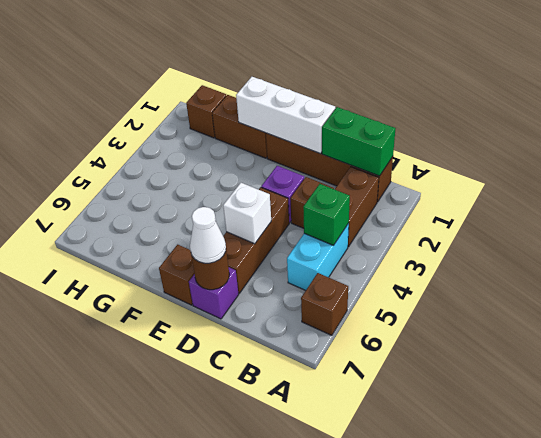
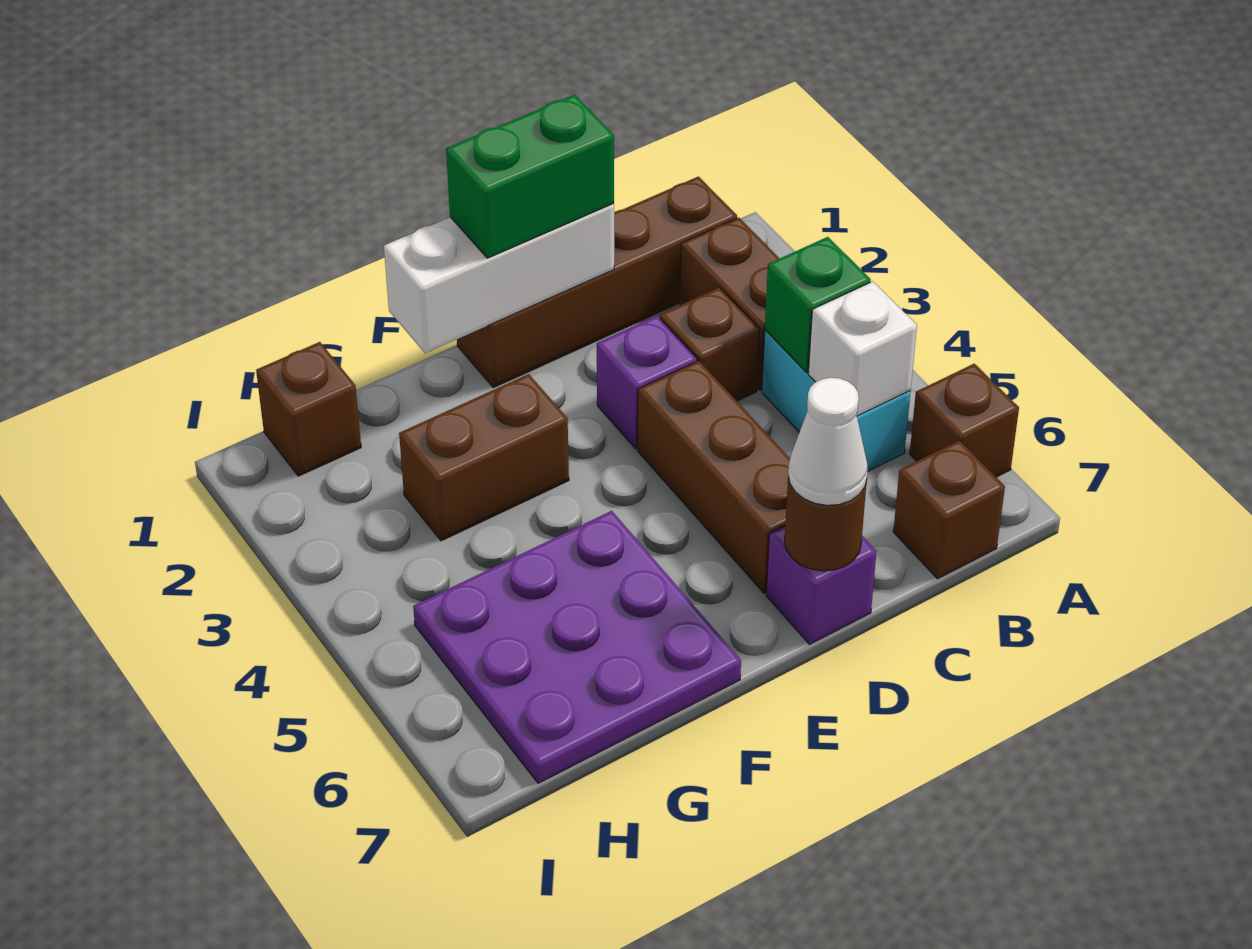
green 1x2 brick [322,107,396,176] -> green 1x2 brick moved to [446,95,614,258]
white 1x1 brick [223,183,271,244] -> white 1x1 brick moved to [808,281,917,416]
brown 1x1 brick [159,245,194,305] -> brown 1x1 brick moved to [893,440,1005,579]
brown 1x2 brick [212,95,267,158] -> brown 1x2 brick moved to [399,374,569,541]
none -> purple 3x3 plate [413,511,741,783]

